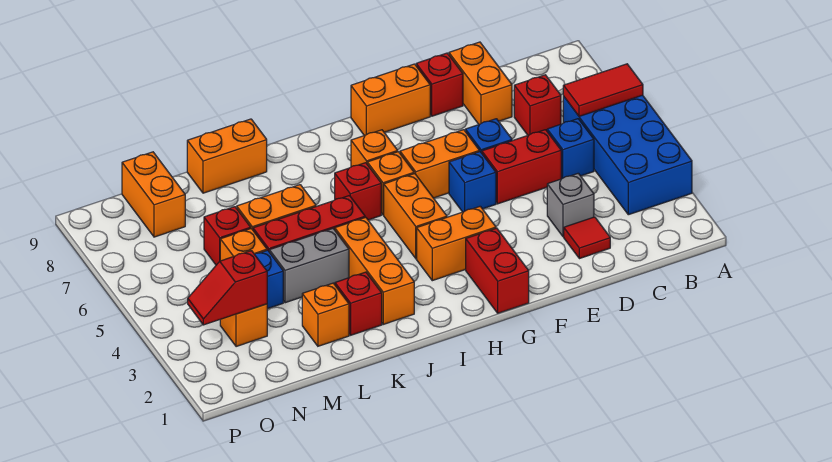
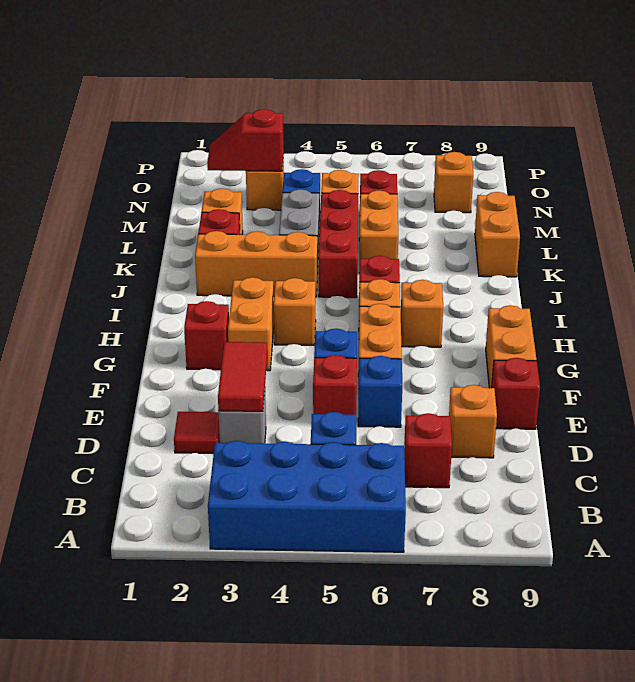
red 1x2 tile [563,64,643,116] -> red 1x2 tile moved to [218,342,267,411]
red 1x2 brick [482,130,561,204] -> red 1x1 brick [313,355,357,415]
orange 1x2 brick [449,42,512,124] -> orange 1x1 brick [449,385,497,458]
red 1x2 brick [466,228,529,313] -> red 1x1 brick [184,301,229,370]
orange 1x2 brick [384,174,447,259] -> orange 1x1 brick [274,278,316,345]
red 1x2 slope [188,251,267,325] -> red 1x2 slope turned to [207,109,284,171]
orange 1x2 brick [122,152,185,237] -> orange 1x1 brick [434,152,473,213]

